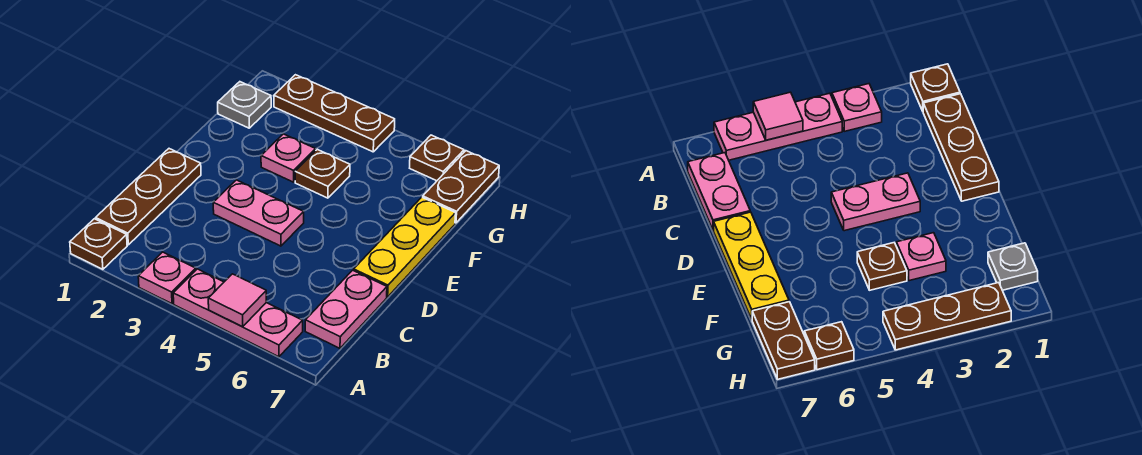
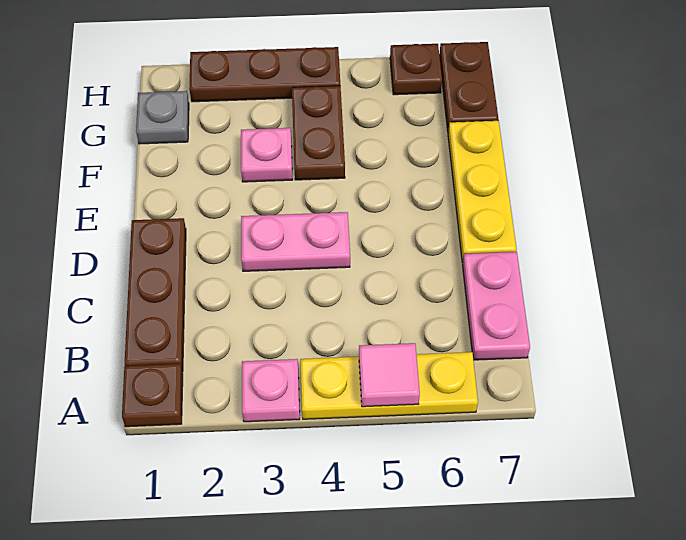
pink 1x3 plate [173,269,303,357] -> yellow 1x3 plate [300,352,478,419]
brown 1x1 plate [295,149,350,198] -> brown 1x2 plate [292,86,345,180]

